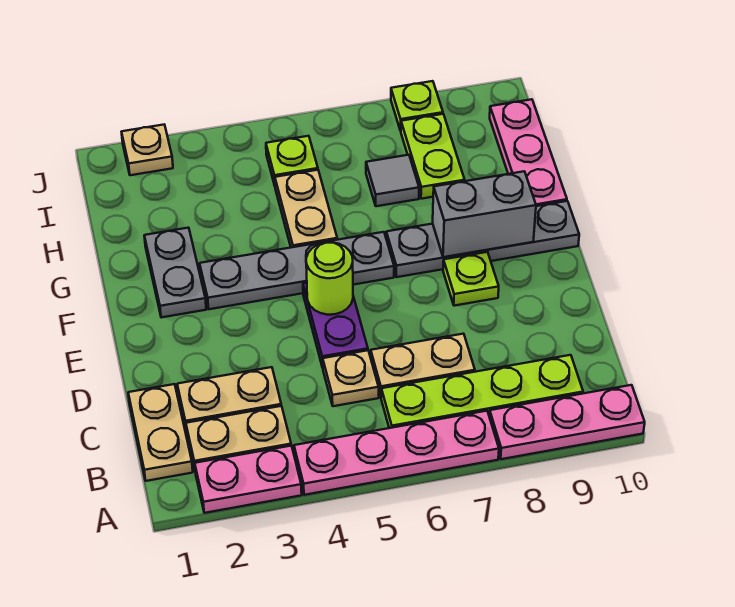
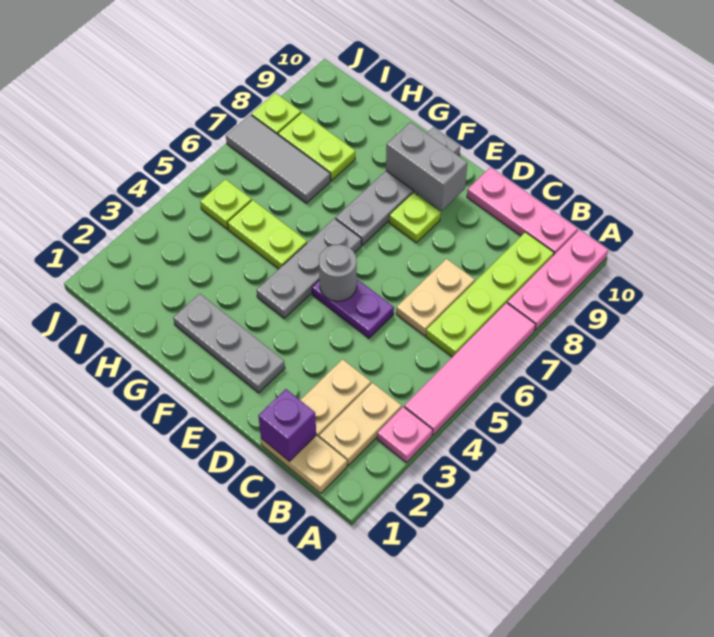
pink 1x2 plate [195,446,302,513] -> pink 1x1 plate [377,407,433,463]
pink 1x4 plate [294,411,499,495] -> pink 1x4 tile [404,303,536,435]
none -> purple 1x1 brick [258,389,316,461]
tan 1x1 plate [323,350,379,406] -> none
lime 1x1 round brick [306,242,353,315] -> grey 1x1 round brick [319,244,357,301]
grey 1x2 plate [144,228,206,317] -> grey 1x3 plate [173,294,285,393]
grey 1x4 plate [200,232,394,309] -> grey 1x3 plate [257,218,361,318]
grey 1x2 brick [433,171,536,257] -> grey 1x2 brick turned to [386,122,468,210]
tan 1x2 plate [275,170,337,247] -> lime 1x2 plate [228,200,307,269]
pink 1x3 plate [490,99,567,206] -> pink 1x3 plate moved to [467,167,578,254]
grey 1x1 tile [366,155,419,206] -> grey 1x3 tile [226,115,331,203]
tan 1x1 plate [122,125,173,175] -> none

